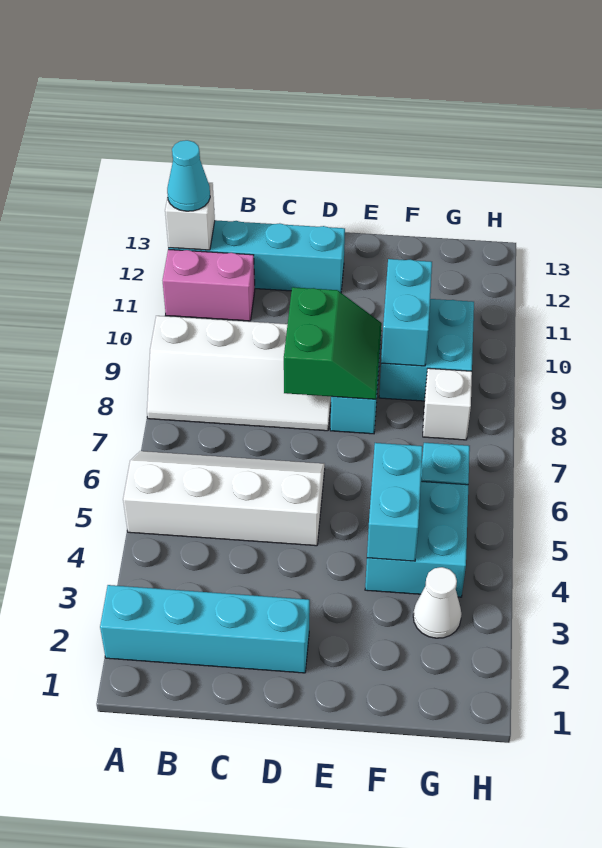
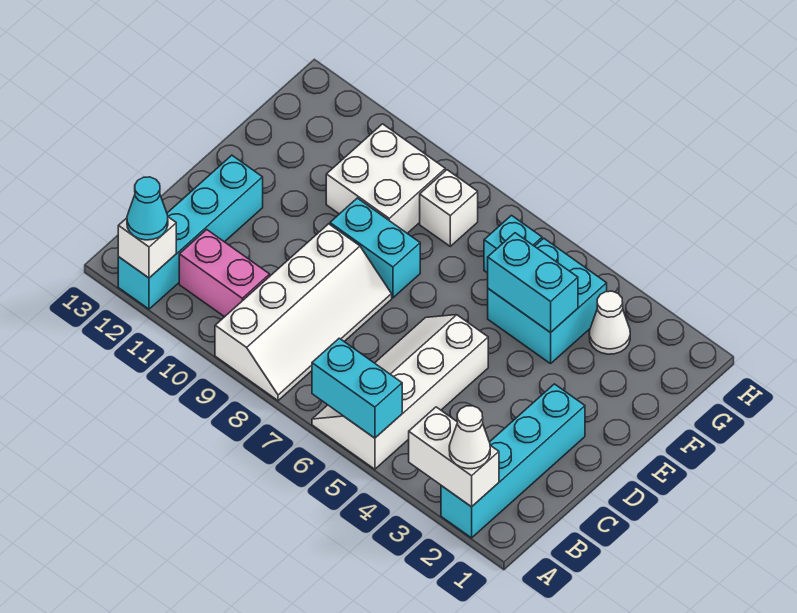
none -> white 1x2 brick [409,407,499,507]
none -> white 1x1 cone [449,406,490,469]
pink 1x2 brick [163,249,255,321] -> pink 1x2 brick turned to [179,230,270,317]
green 2x2 slope [284,287,382,399] -> none
cyan 2x2 brick [379,299,474,401] -> white 2x2 brick [326,124,445,233]
cyan 1x2 brick [381,259,432,366] -> cyan 1x2 brick moved to [312,338,402,438]

